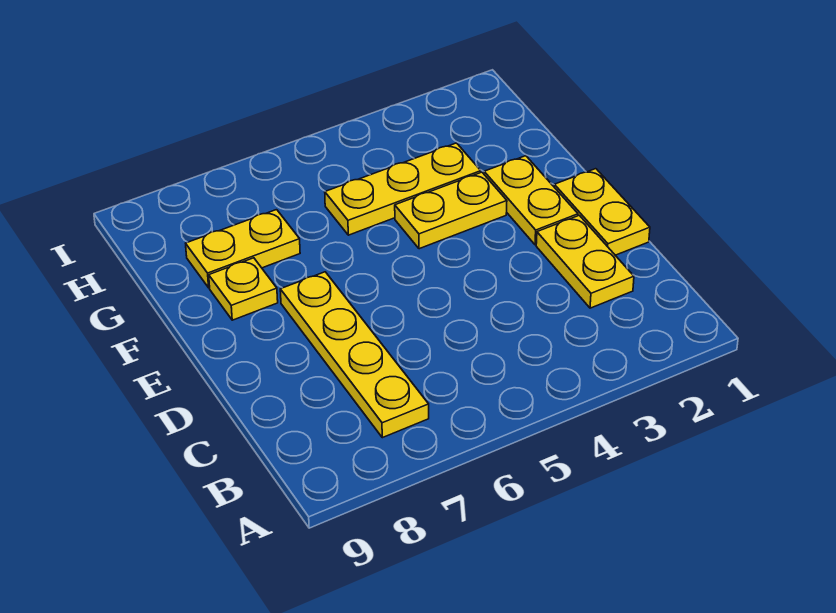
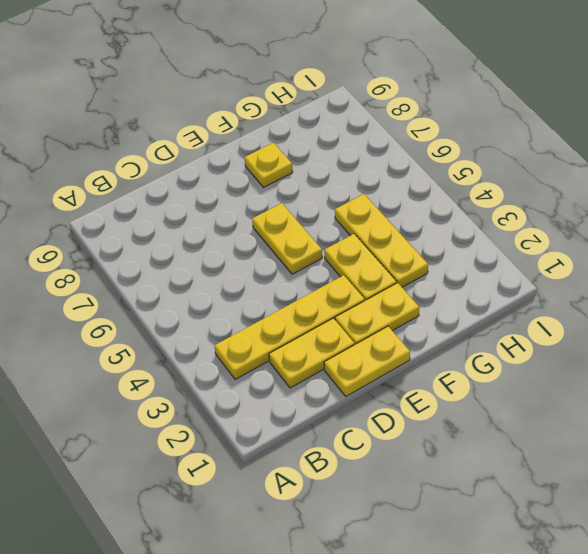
yellow 1x4 plate [280,272,429,438] -> yellow 1x4 plate moved to [215,275,365,380]
yellow 1x2 plate [186,210,300,288] -> yellow 1x2 plate moved to [252,203,322,274]

